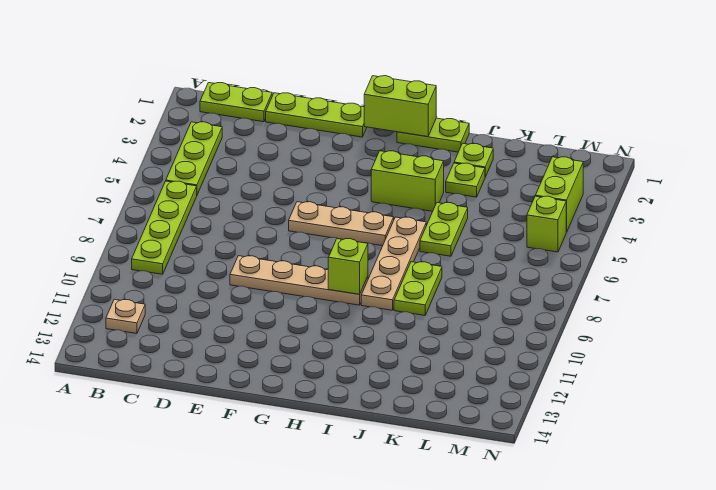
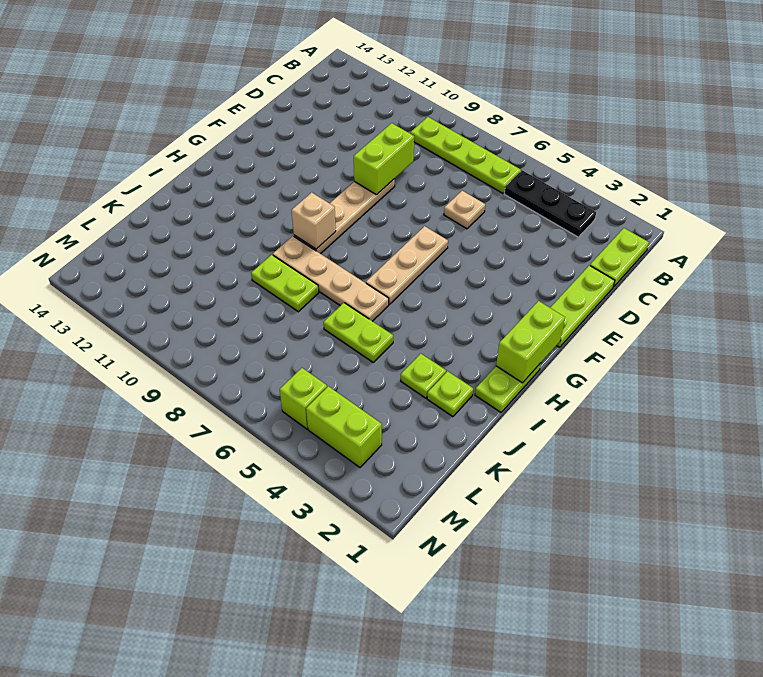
lime 1x3 plate [166,122,222,195] -> black 1x3 plate [505,170,596,237]
tan 1x1 plate [106,299,145,334] -> tan 1x1 plate moved to [444,191,485,229]
lime 1x2 brick [371,151,444,211] -> lime 1x2 brick moved to [354,123,414,195]
lime 1x1 brick [328,239,368,294] -> tan 1x1 brick [292,192,336,249]

